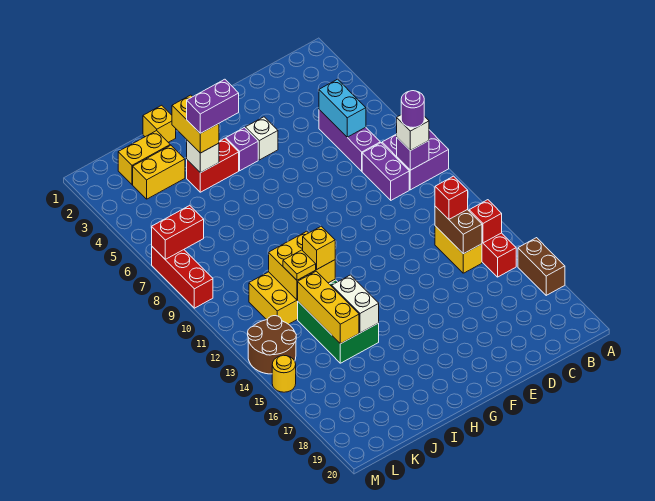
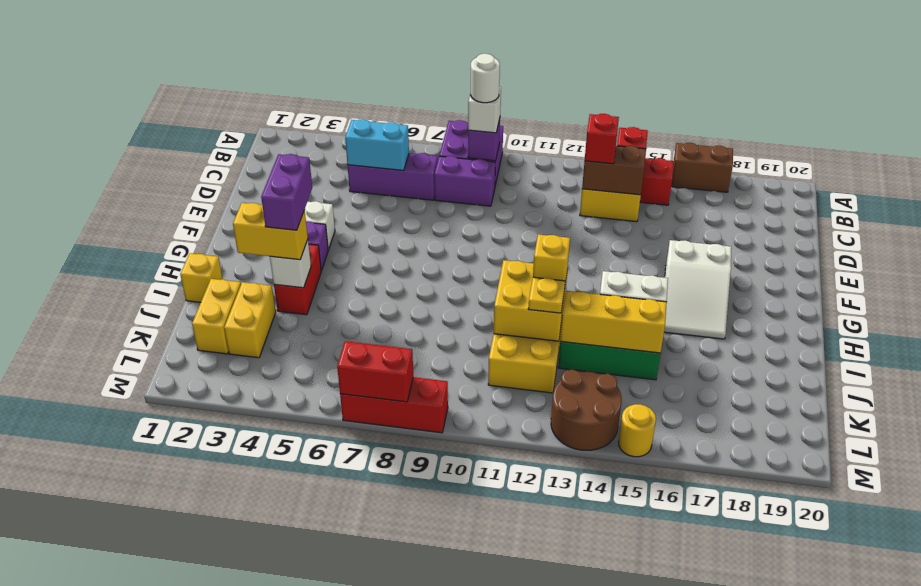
purple 1x1 round brick [401,91,424,127] -> white 1x1 round brick [471,54,500,103]
none -> white 2x3 slope [664,240,731,339]
red 1x2 brick [152,205,204,259] -> red 1x2 brick turned to [337,341,413,402]

